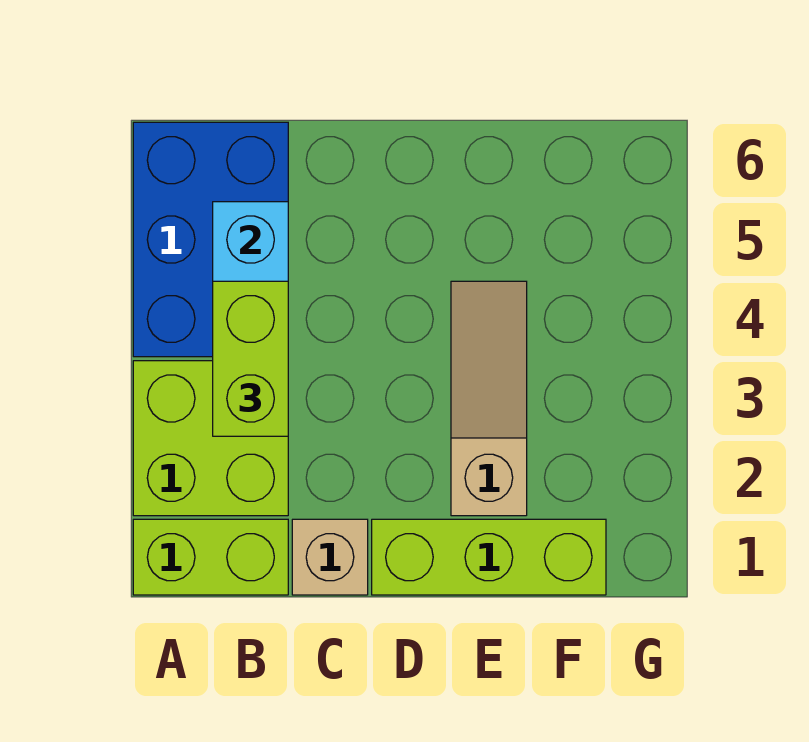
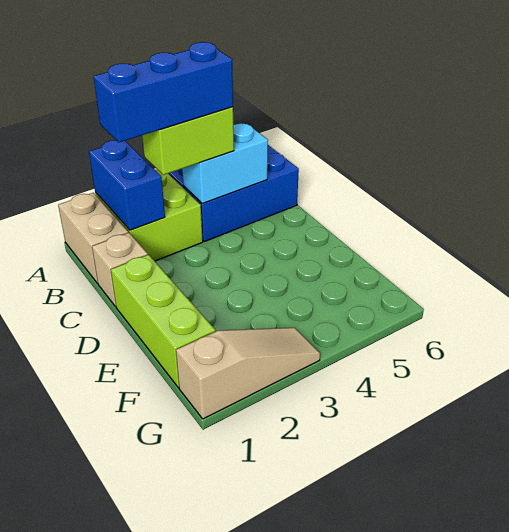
lime 1x2 brick [133,519,288,595] -> tan 1x2 brick [58,193,128,284]
none -> blue 1x2 brick [89,140,165,230]
none -> blue 1x3 brick [94,42,233,142]
tan 1x3 slope [451,281,527,516] -> tan 1x3 slope moved to [176,328,320,419]

